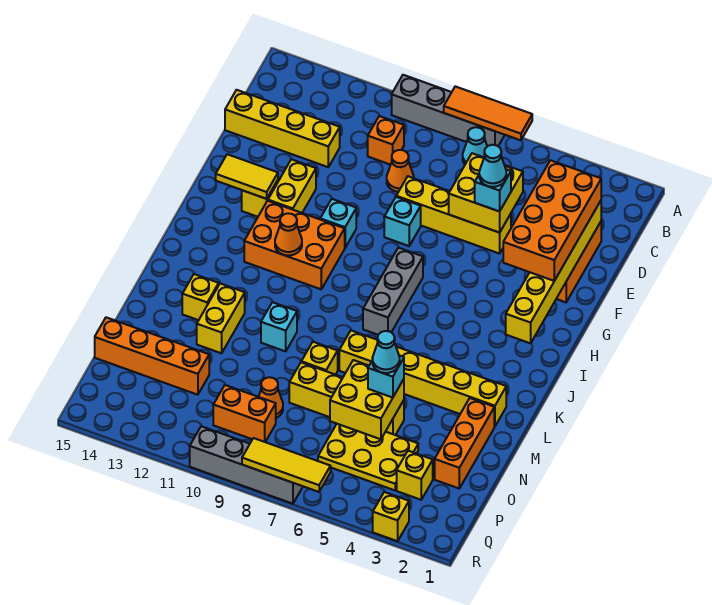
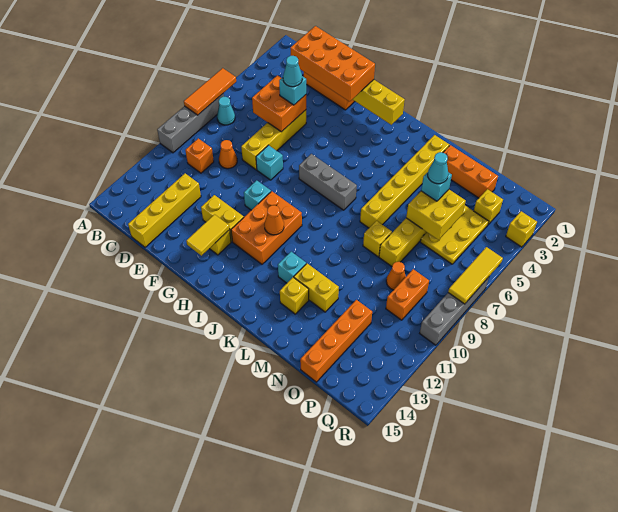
yellow 2x2 brick [449,153,523,233] -> orange 2x2 brick [252,75,306,132]
cyan 1x1 brick [261,302,297,351] -> cyan 1x1 brick moved to [278,252,306,283]

